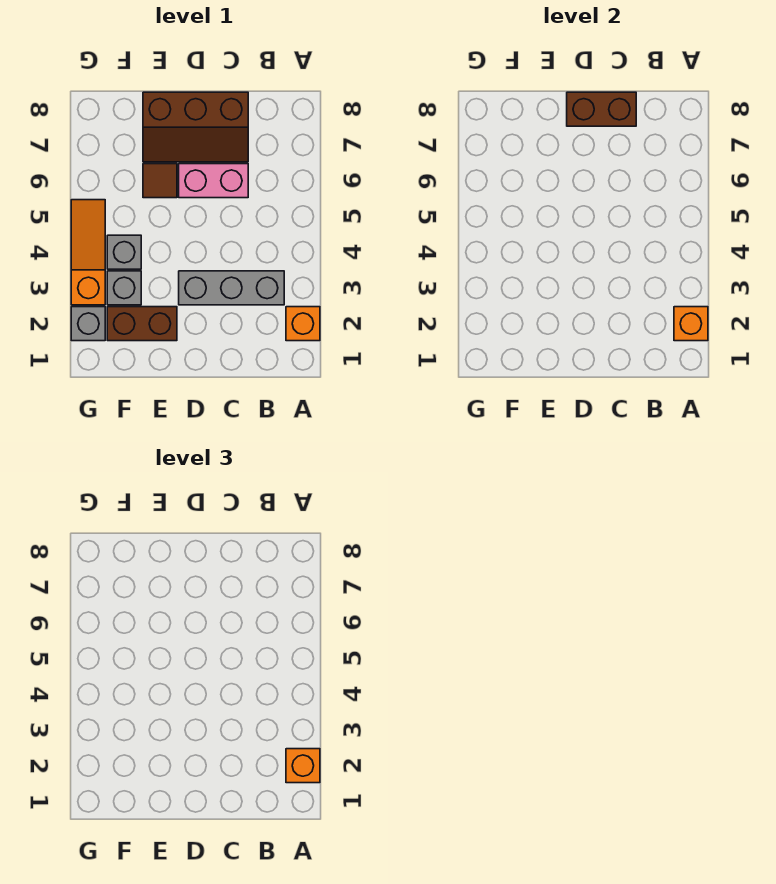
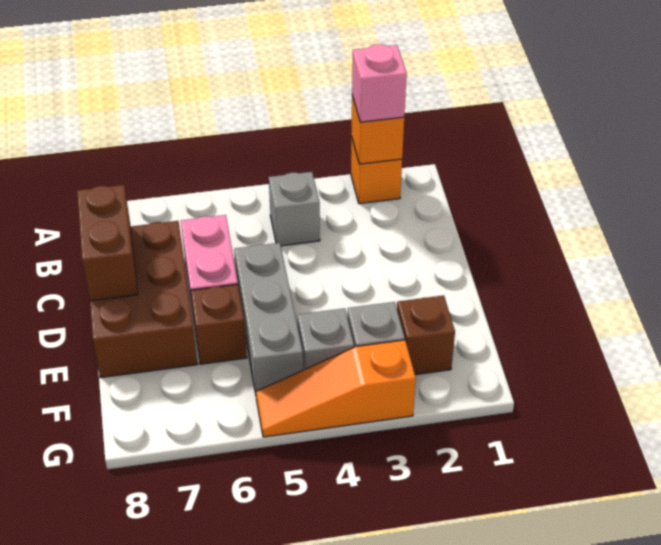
orange 1x1 brick [286,749,320,783] -> pink 1x1 brick [352,44,407,122]
grey 1x3 brick [179,271,284,305] -> grey 1x3 brick moved to [234,243,303,394]
brown 2x3 slope [143,92,248,162] -> brown 2x3 brick [90,221,197,378]
brown 1x2 brick [107,307,177,341] -> brown 1x1 brick [397,295,455,375]
brown 1x1 tile [143,164,177,198] -> brown 1x1 brick [191,284,247,364]
grey 1x1 brick [71,307,105,341] -> grey 1x1 brick moved to [269,172,320,246]

